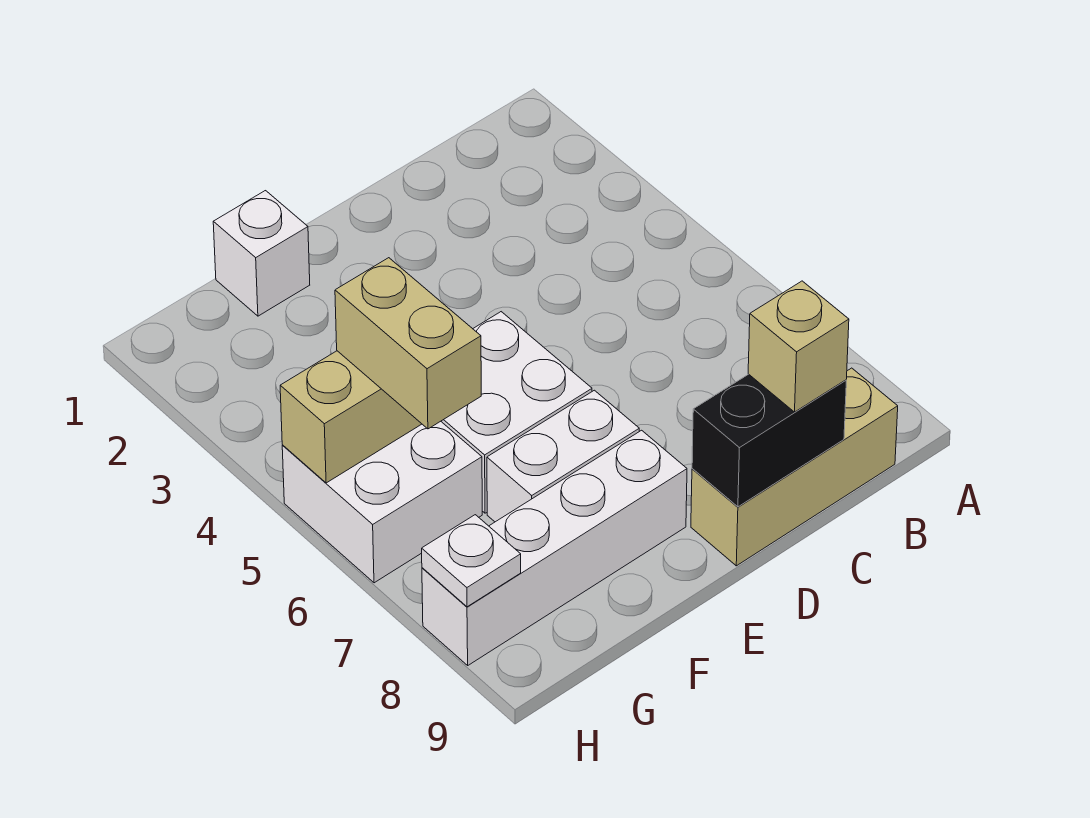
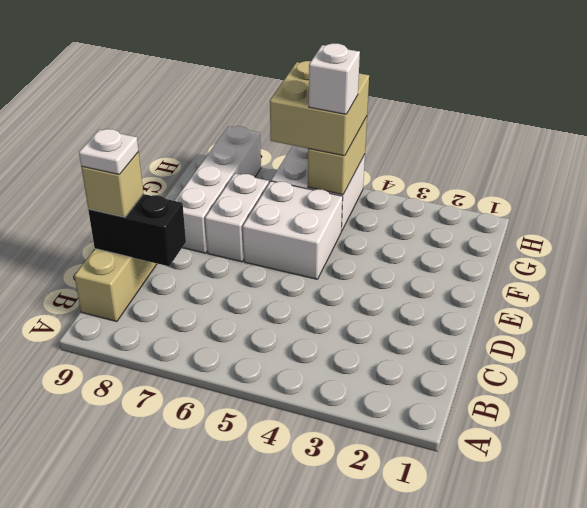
black 1x2 brick [692,374,846,507] -> black 1x2 brick turned to [88,194,186,266]
white 1x1 brick [213,191,310,316] -> white 1x1 brick moved to [309,43,360,114]
tan 1x2 brick [335,258,481,429] -> tan 2x2 brick [270,61,369,156]
white 1x1 plate [422,515,521,607] -> white 1x1 plate moved to [79,129,138,175]

